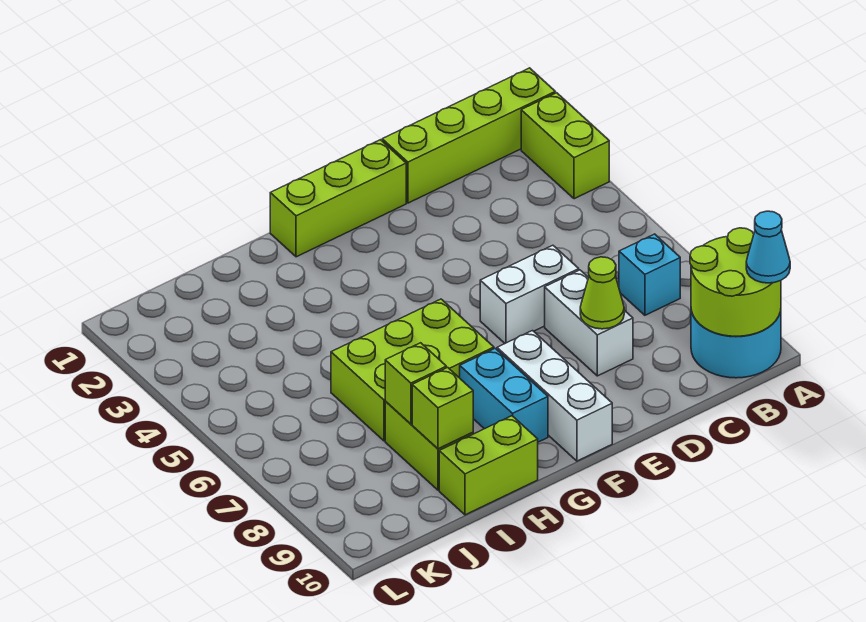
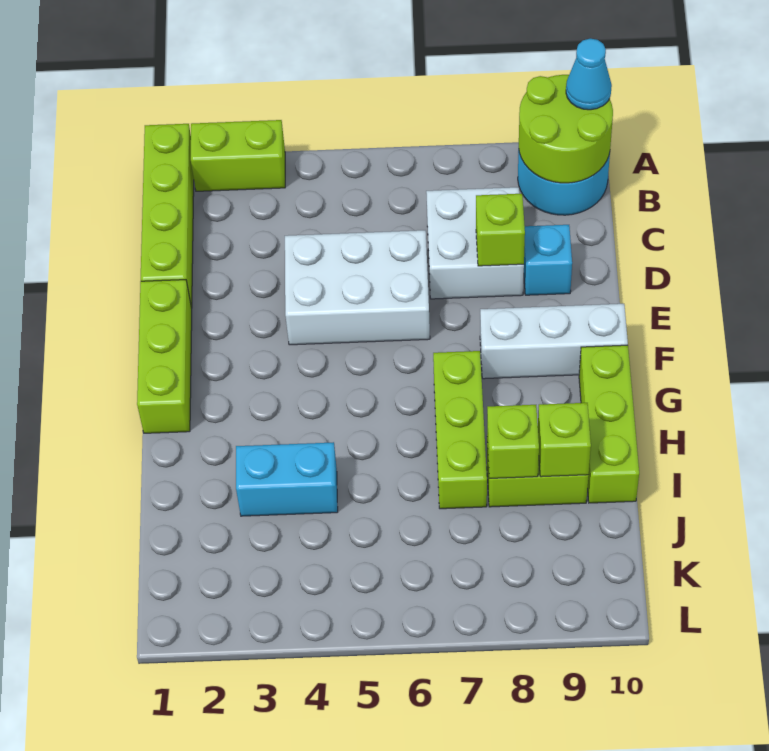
cyan 1x1 brick [619,234,680,315] -> cyan 1x1 brick moved to [524,225,572,295]
white 1x2 brick [480,245,579,343] -> white 2x3 brick [285,230,430,345]
white 1x2 brick [545,270,633,376] -> white 2x2 brick [426,187,524,299]
lime 1x1 cone [580,257,624,329] -> lime 1x1 brick [476,194,525,266]
lime 2x3 brick [331,299,494,441] -> lime 1x3 brick [433,351,487,509]
cyan 1x2 brick [460,349,548,442] -> cyan 1x2 brick moved to [236,442,338,516]
lime 1x2 brick [439,416,538,515] -> lime 1x3 brick [579,345,639,503]

